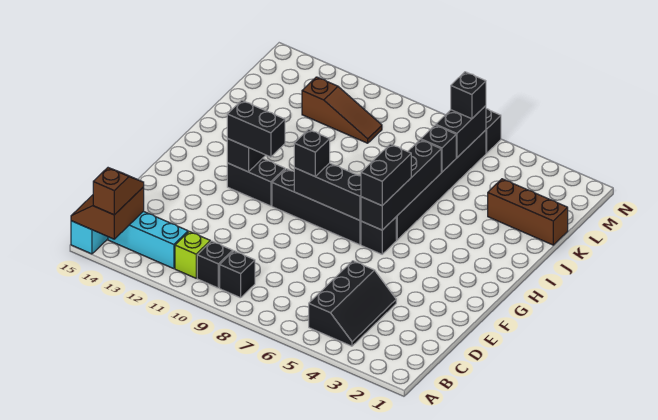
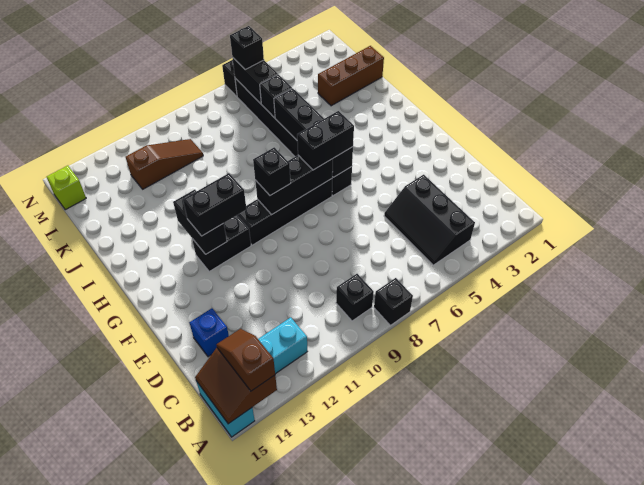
black 2x3 slope [309,261,396,346] -> black 2x3 slope turned to [384,175,475,265]
black 1x1 brick [197,241,233,288] -> black 1x1 brick moved to [374,278,413,325]
lime 1x1 brick [175,231,210,278] -> lime 1x1 brick moved to [47,166,86,210]
none -> blue 1x1 brick [189,308,229,357]
black 1x2 brick [361,144,411,206] -> black 1x2 brick turned to [297,111,354,170]

